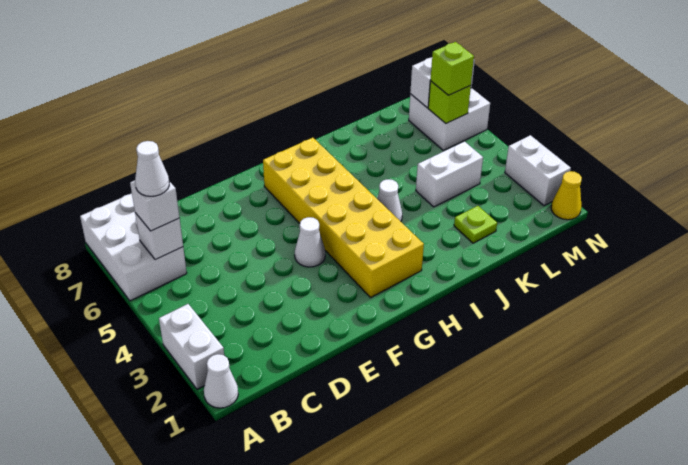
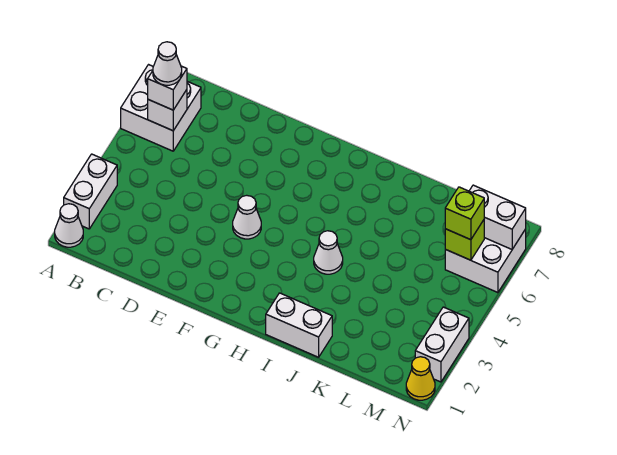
white 2x3 brick [80,193,187,301] -> white 2x2 brick [121,65,201,151]
yellow 2x6 brick [263,138,424,298] -> none
lime 1x1 plate [454,206,497,243] -> none
white 1x2 brick [416,142,483,207] -> white 1x2 brick moved to [266,293,332,357]

